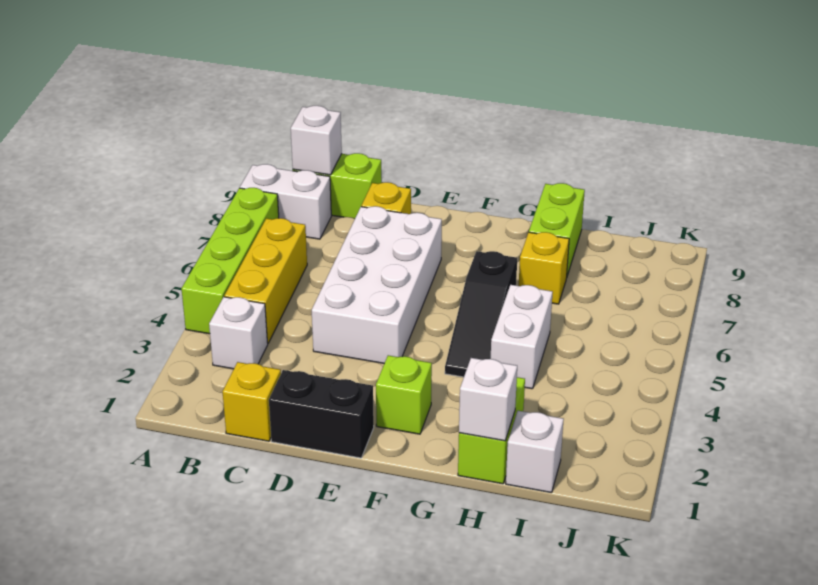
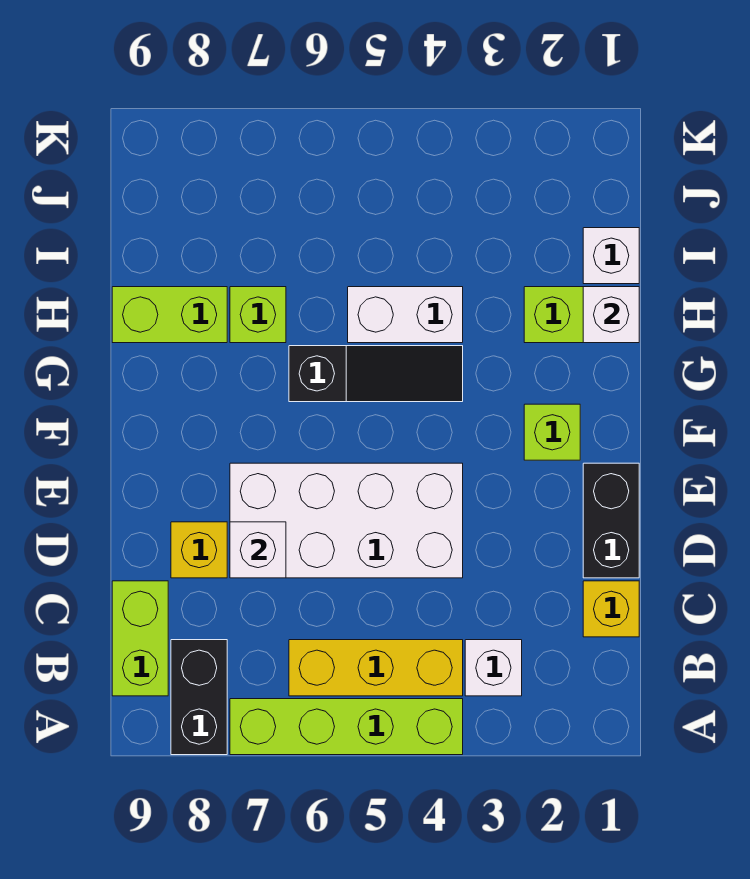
white 1x2 brick [240,164,331,239] -> black 1x2 brick [171,640,227,755]
white 1x1 brick [291,106,342,175] -> white 1x1 brick moved to [230,522,286,578]
yellow 1x1 brick [519,232,569,304] -> lime 1x1 brick [230,287,286,343]

